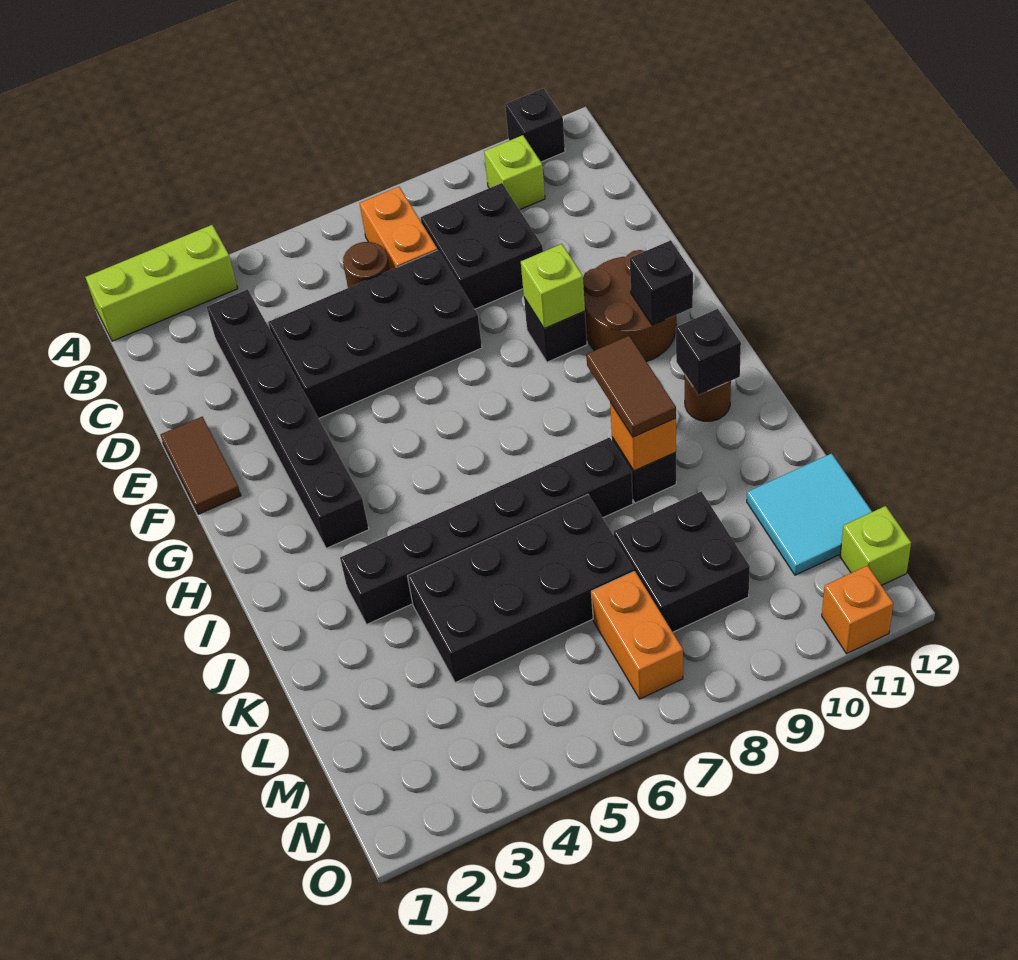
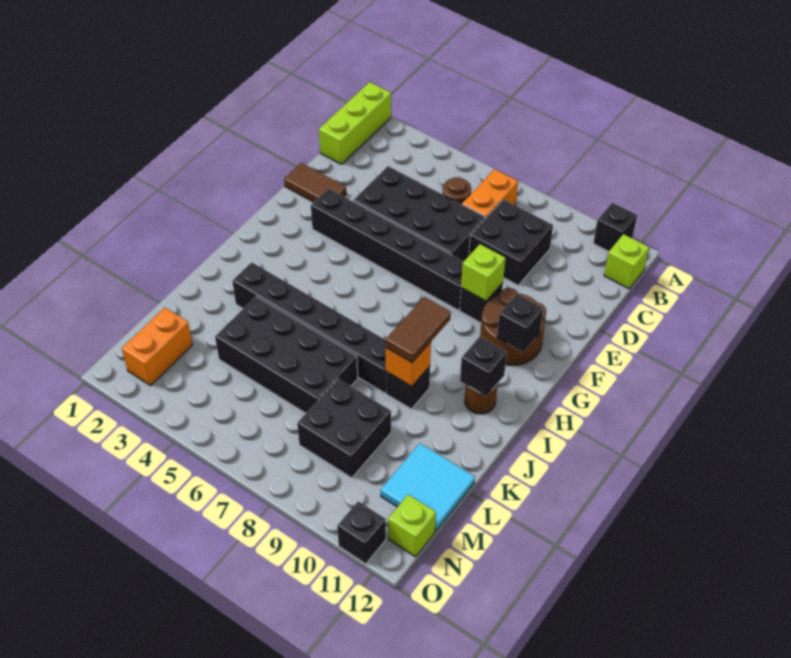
lime 1x3 brick [85,225,238,341] -> lime 1x3 brick turned to [319,82,391,164]
lime 1x1 brick [484,135,545,210] -> lime 1x1 brick moved to [604,234,649,289]
black 1x6 brick [207,289,369,548] -> black 1x6 brick turned to [311,188,464,310]
brown 1x2 tile [161,417,241,514] -> brown 1x2 tile turned to [284,163,346,202]
orange 1x2 brick [591,571,683,699] -> orange 1x2 brick moved to [122,308,193,386]
orange 1x1 brick [822,566,893,654] -> black 1x1 brick [337,501,386,564]

